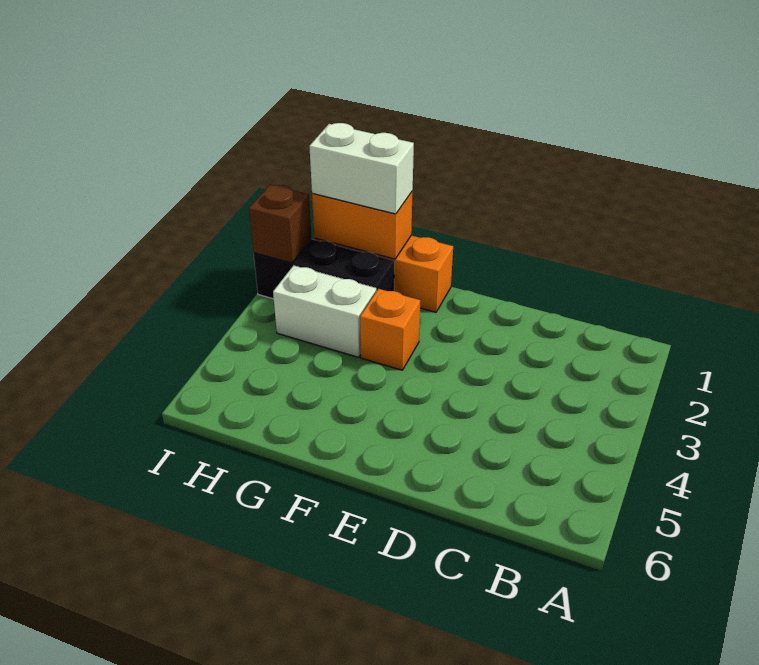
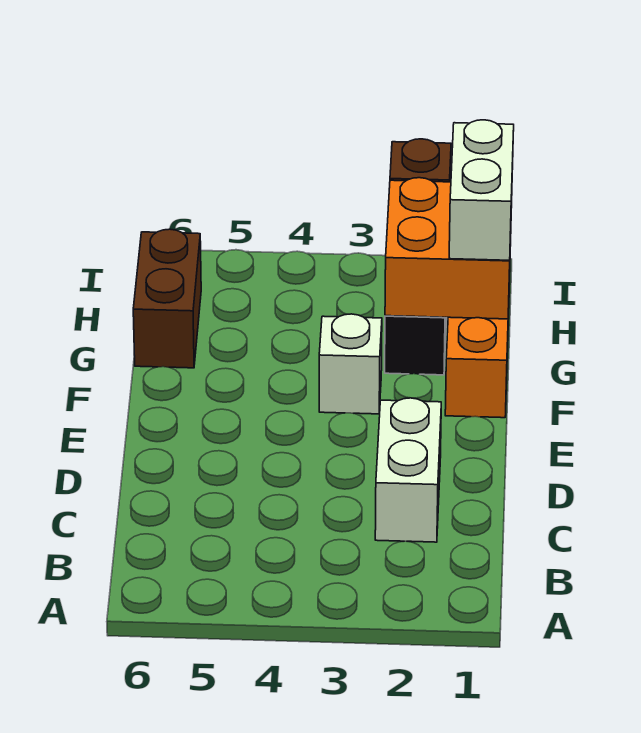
orange 1x1 brick [360,289,420,370] -> white 1x1 brick [319,314,382,414]
orange 1x2 brick [312,191,413,259] -> orange 2x2 brick [385,178,512,319]
white 1x2 brick [273,266,376,357] -> white 1x2 brick moved to [375,398,441,542]
none -> brown 1x2 brick [133,229,201,368]

